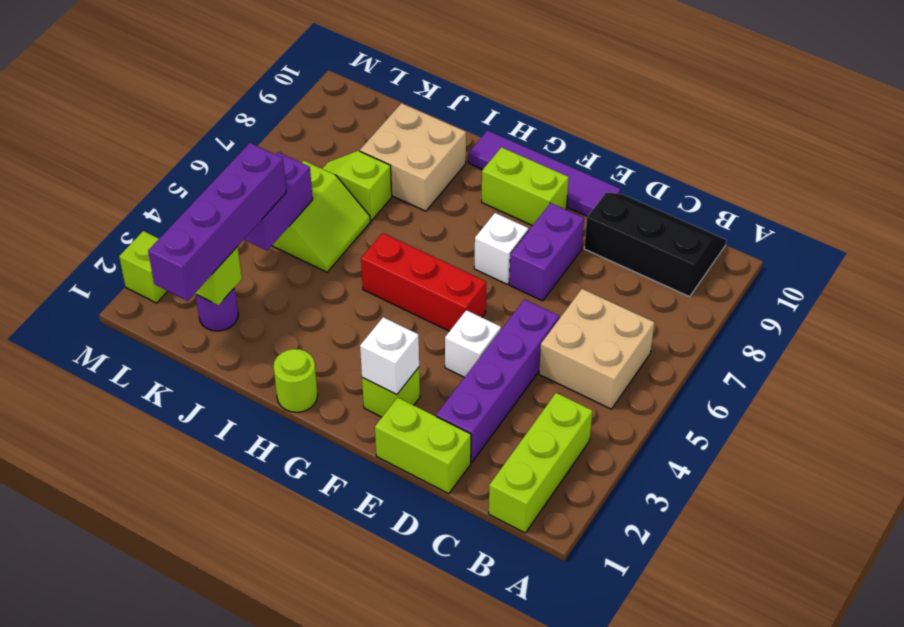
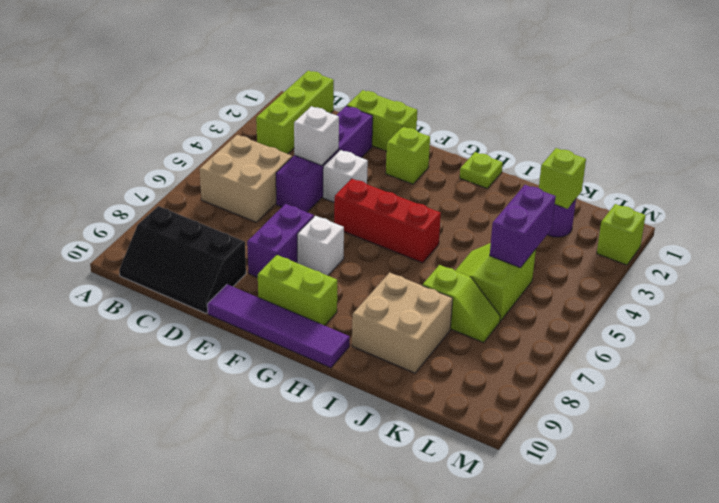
white 1x1 brick [360,317,419,395] -> white 1x1 brick moved to [294,106,339,165]
lime 1x1 round brick [273,349,318,412] -> lime 1x1 plate [460,152,503,188]
purple 1x4 brick [148,143,286,301] -> none

